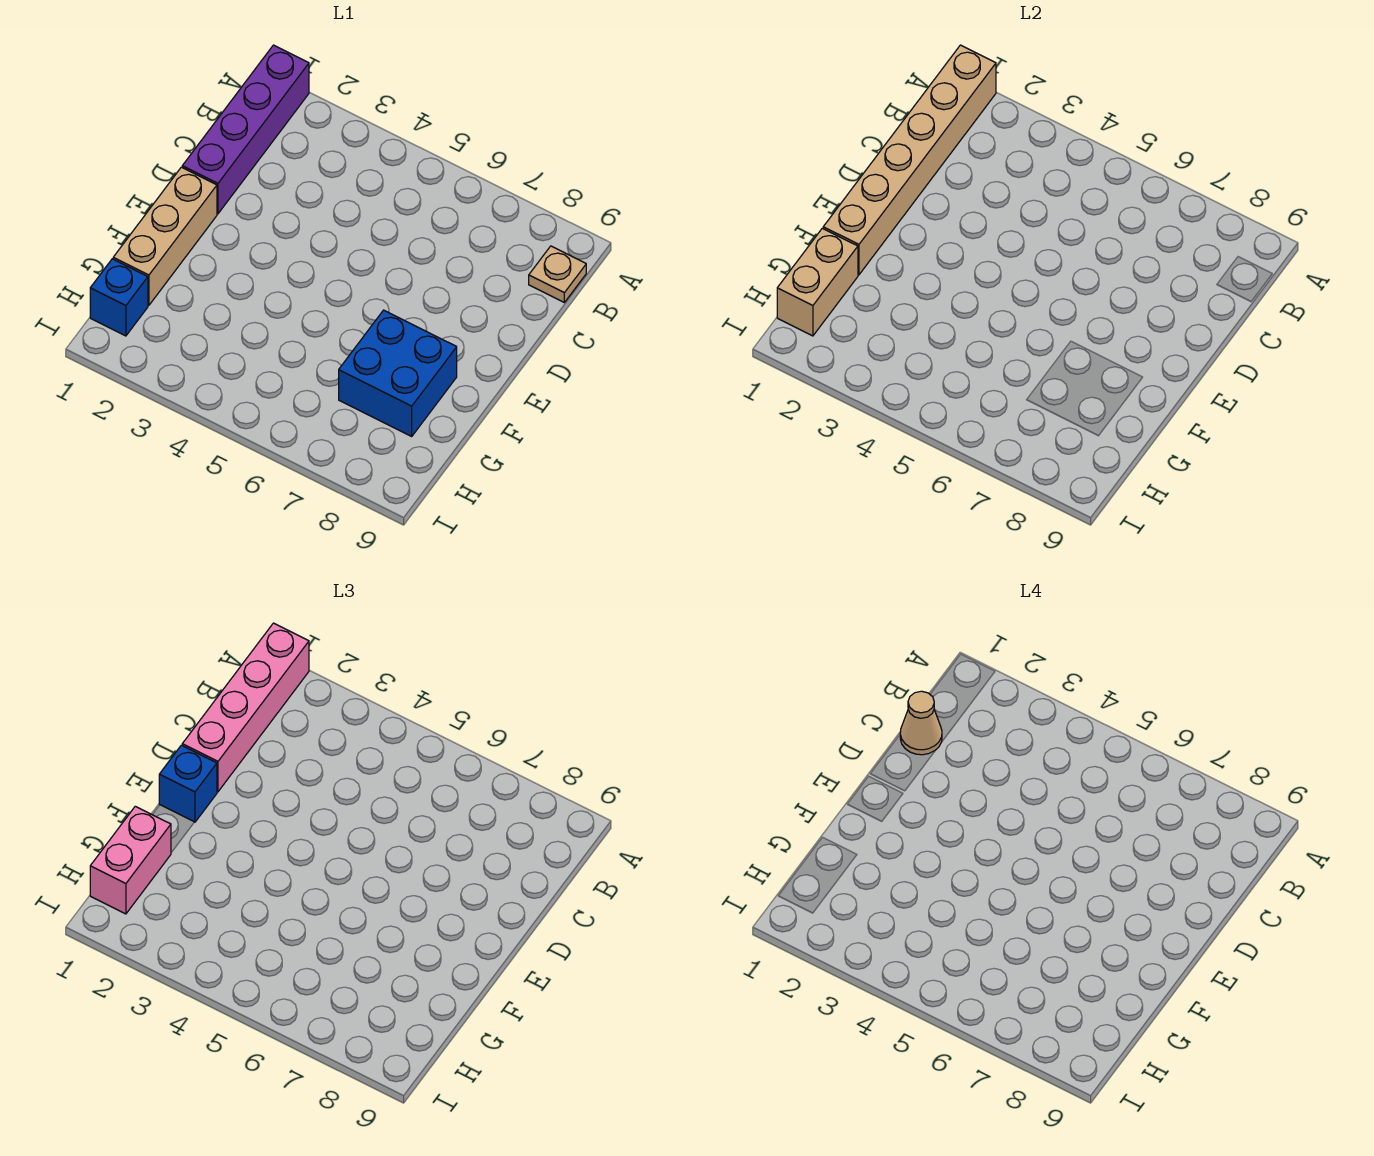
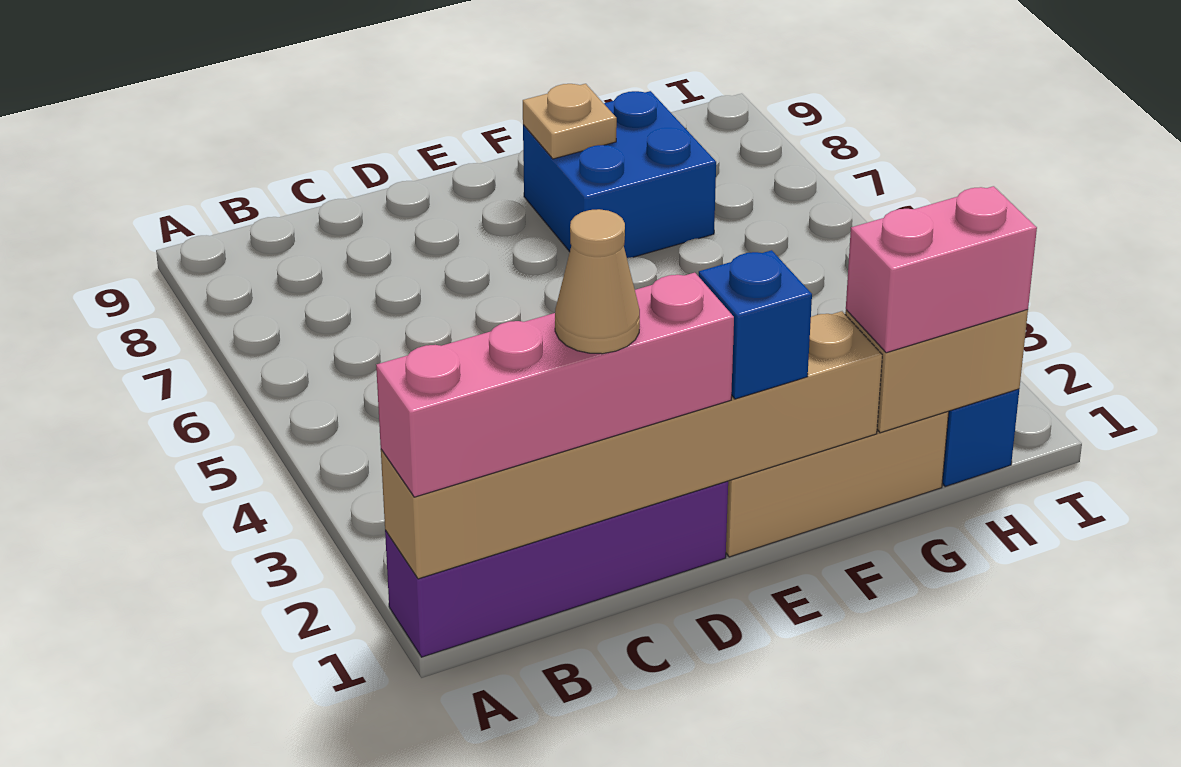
tan 1x1 plate [529,246,586,302] -> tan 1x1 plate moved to [523,84,617,159]

